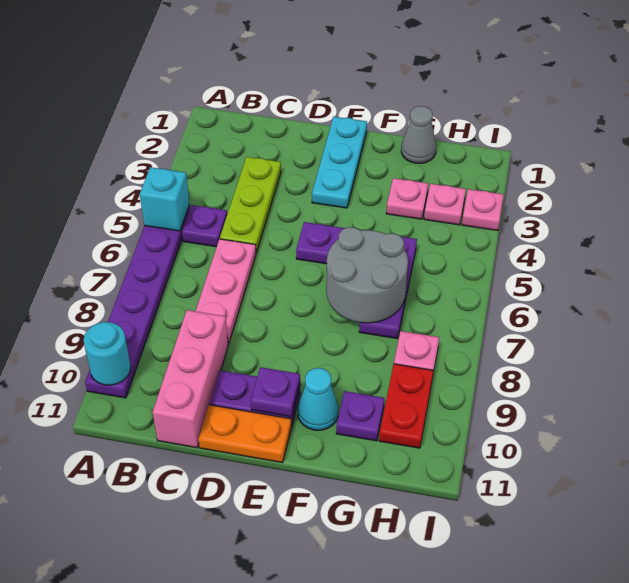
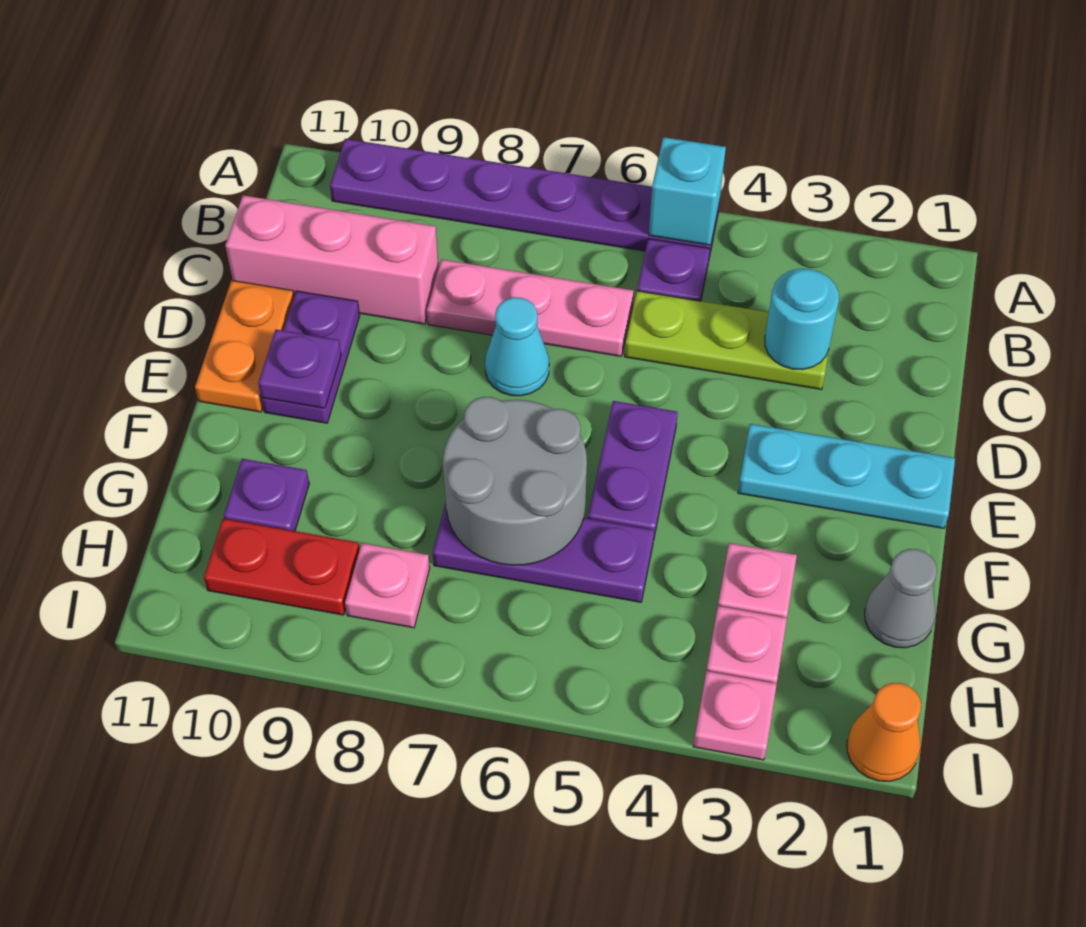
cyan 1x1 round brick [83,322,131,385] -> cyan 1x1 round brick moved to [765,269,839,370]
cyan 1x1 cone [298,368,338,430] -> cyan 1x1 cone moved to [485,297,549,396]
none -> orange 1x1 cone [847,683,921,781]

